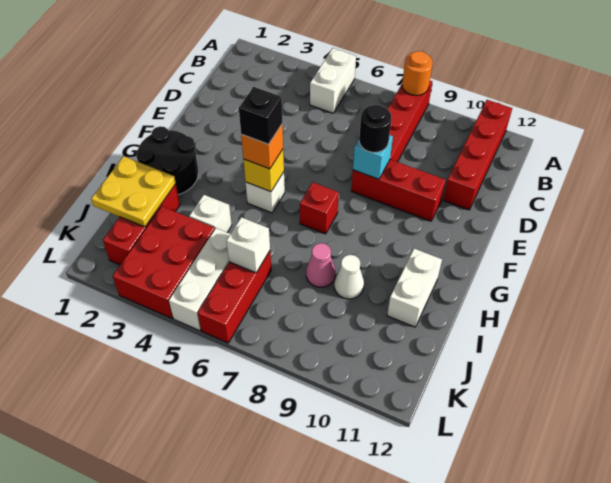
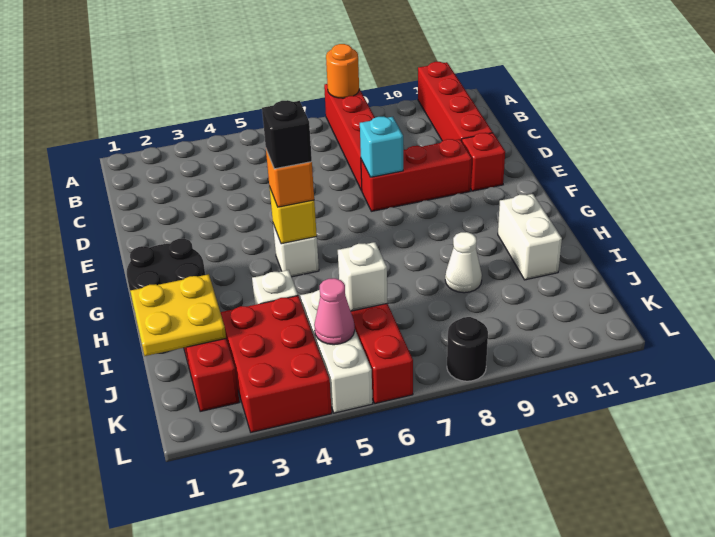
white 1x2 brick [310,48,356,113] -> none
black 1x1 round brick [359,105,391,152] -> black 1x1 round brick moved to [447,317,488,381]
red 1x1 brick [300,182,339,234] -> red 1x1 brick moved to [462,133,505,191]
pink 1x1 cone [306,243,335,287] -> pink 1x1 cone moved to [314,278,355,345]

